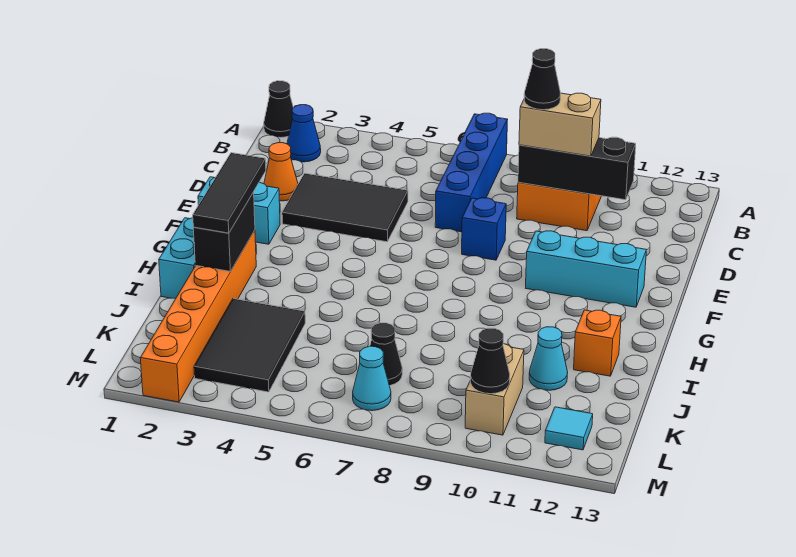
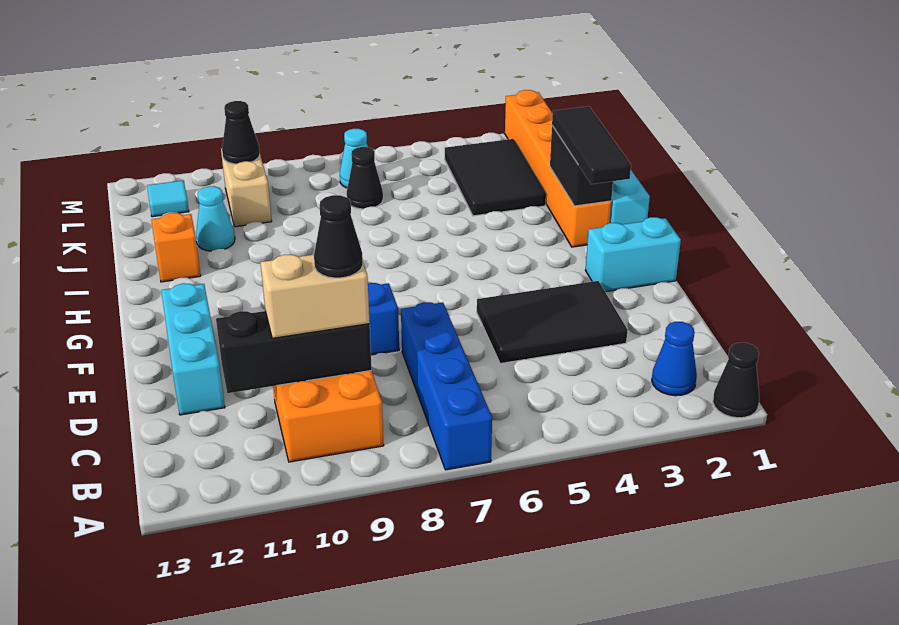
orange 1x1 cone [264,143,298,201] -> none
cyan 1x3 brick [526,231,646,307] -> cyan 1x3 brick turned to [161,283,225,415]

